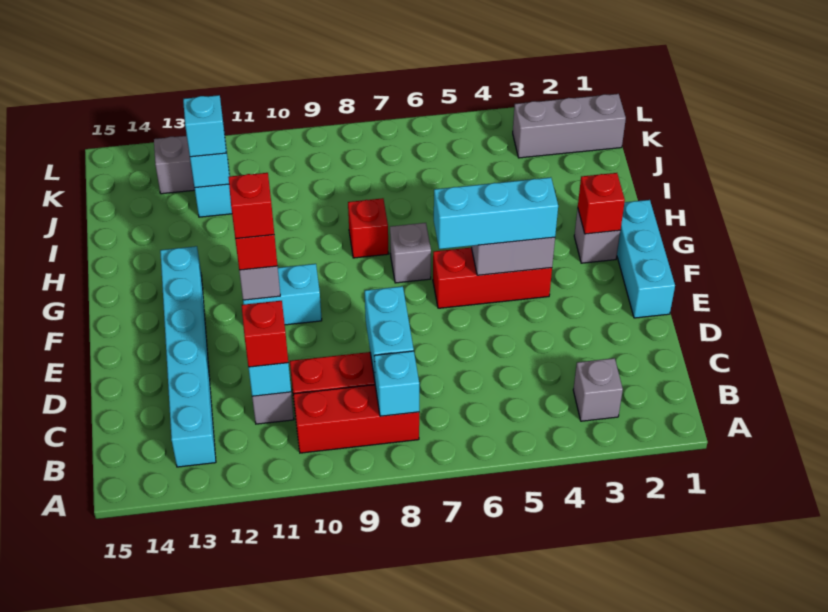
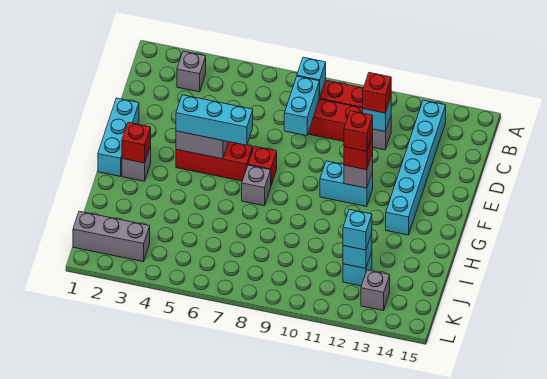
red 1x1 brick [348,198,389,258] -> red 1x1 brick moved to [248,146,277,185]

